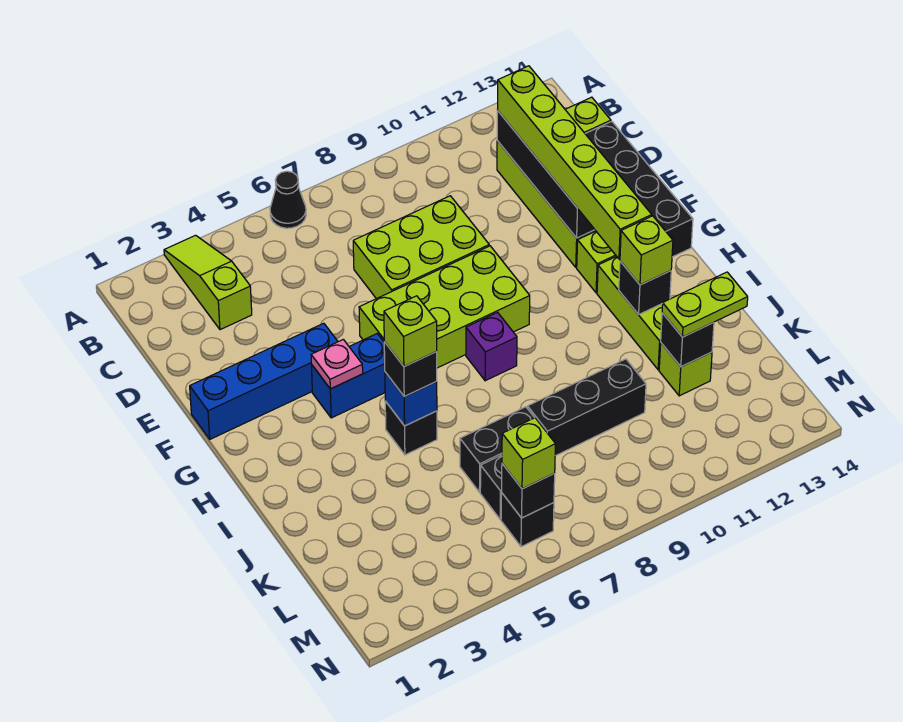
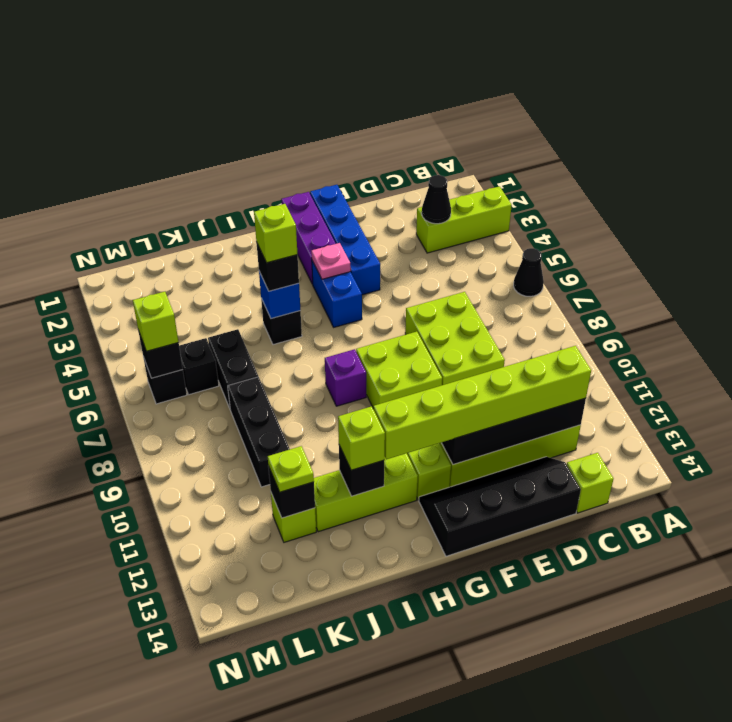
lime 1x3 slope [164,235,252,330] -> lime 1x3 brick [416,186,512,253]
none -> black 1x1 cone [422,175,451,224]
lime 2x4 brick [359,246,530,368] -> lime 2x2 brick [356,332,442,409]
none -> purple 1x3 brick [281,192,336,284]
lime 1x2 plate [662,272,748,337] -> lime 1x1 plate [268,446,314,492]

